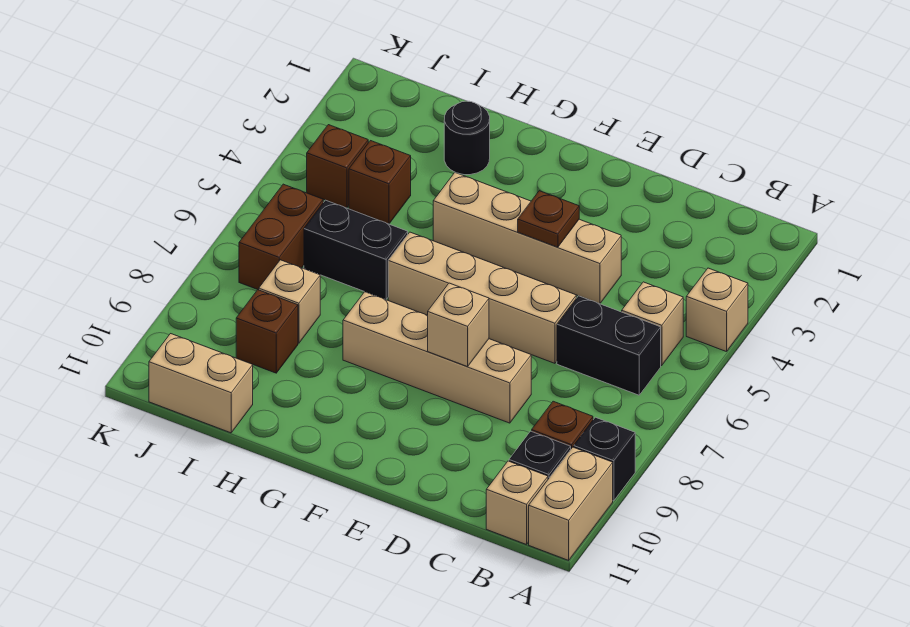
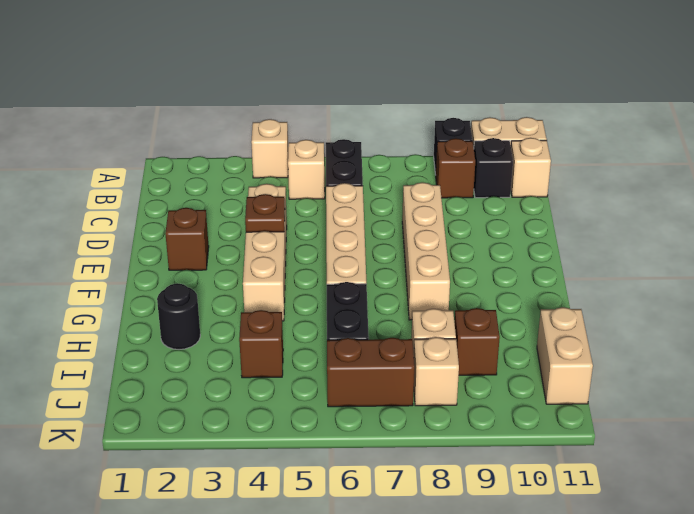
tan 1x1 brick [428,283,489,367] -> tan 1x1 brick moved to [414,337,459,406]
brown 1x1 brick [307,125,368,208] -> brown 1x1 brick moved to [165,208,209,270]

